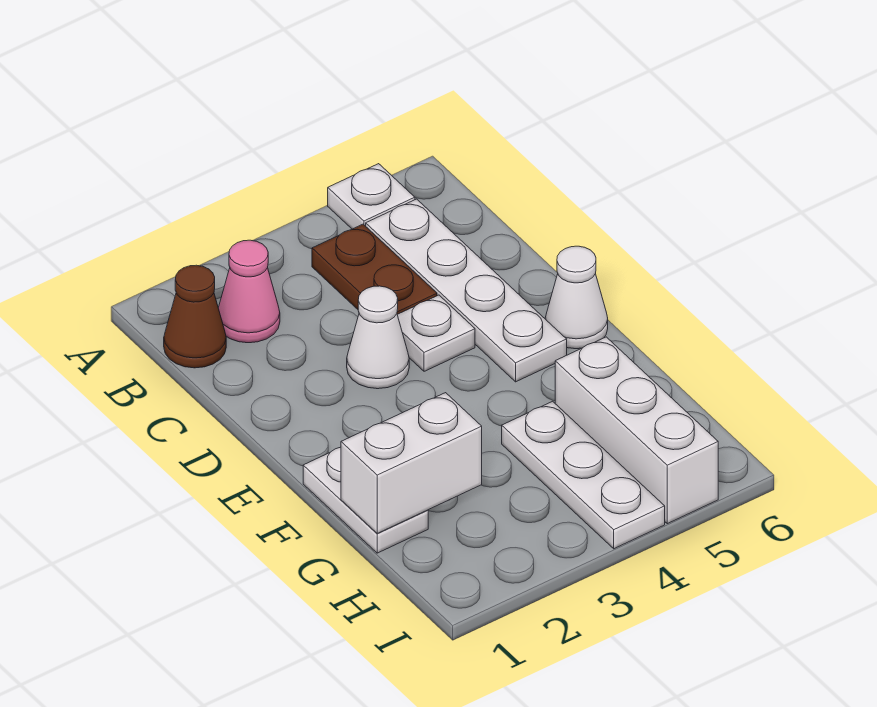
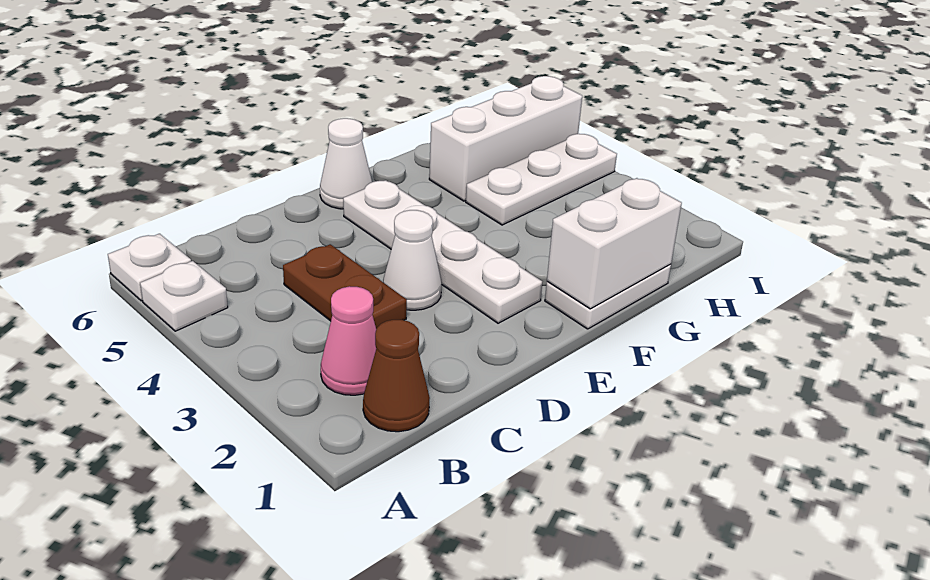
brown 1x2 plate [312,224,437,314] -> brown 1x2 plate turned to [283,244,407,329]
white 1x4 plate [366,199,567,382] -> white 1x4 plate turned to [343,180,542,323]
white 1x1 plate [397,295,475,371] -> white 1x1 plate moved to [108,234,191,301]
white 1x2 brick [341,393,482,533] -> white 1x2 brick turned to [547,178,682,309]

